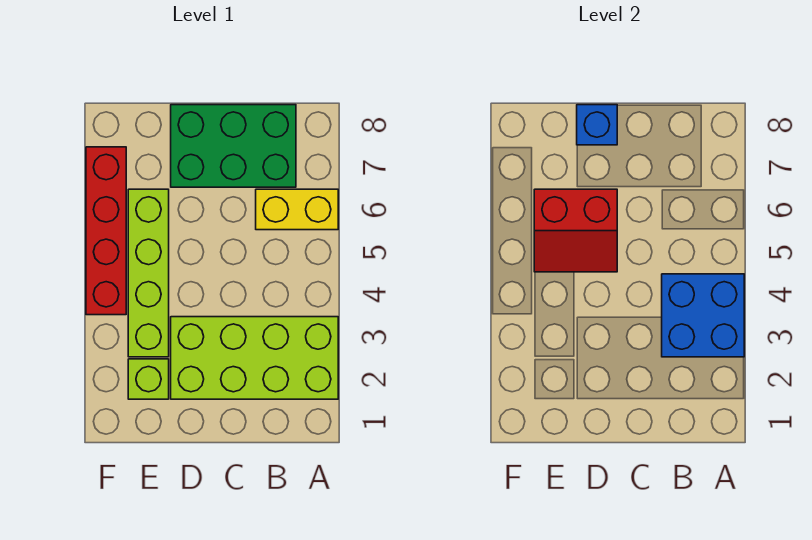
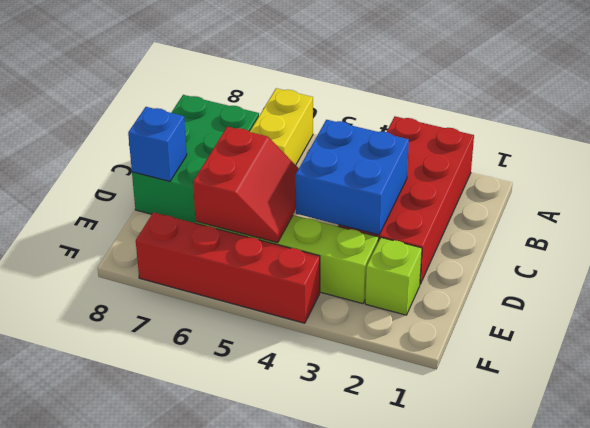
lime 2x4 brick [171,317,338,399] -> red 2x4 brick [338,116,474,284]
blue 2x2 brick [662,274,744,357] -> blue 2x2 brick moved to [296,120,409,235]

